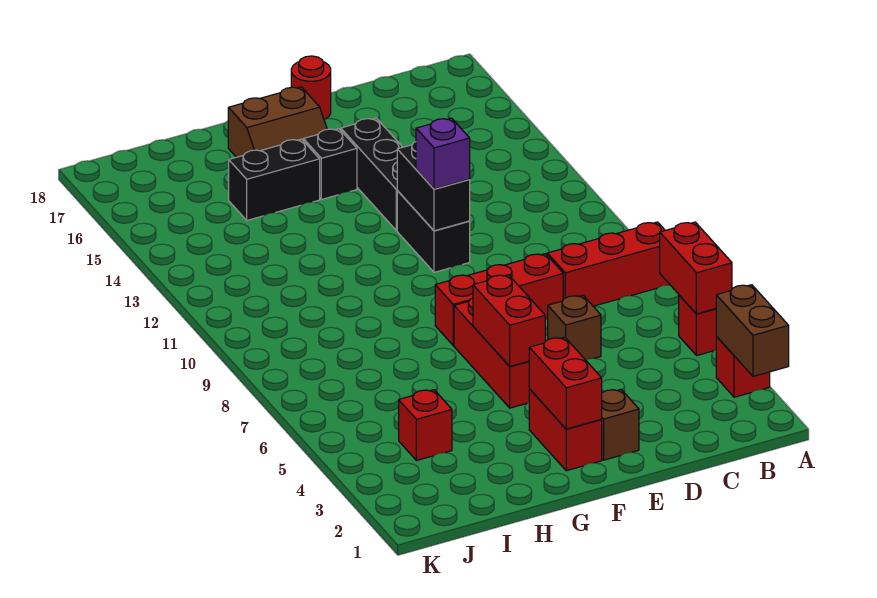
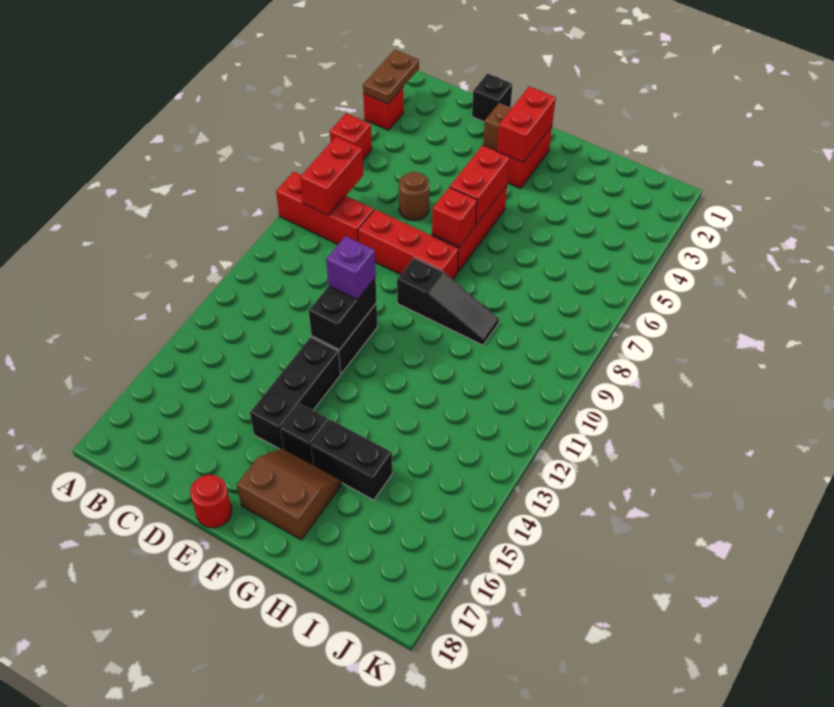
brown 1x2 brick [716,285,789,376] -> brown 1x2 plate [363,50,419,104]
red 1x2 brick [660,222,732,314] -> red 1x2 brick moved to [300,137,363,216]
none -> black 1x1 brick [472,73,513,122]
brown 1x1 brick [548,295,601,360] -> brown 1x1 round brick [399,172,429,220]
none -> black 1x3 slope [397,258,499,345]
red 1x1 brick [399,390,452,461] -> red 1x1 brick moved to [432,187,477,247]

